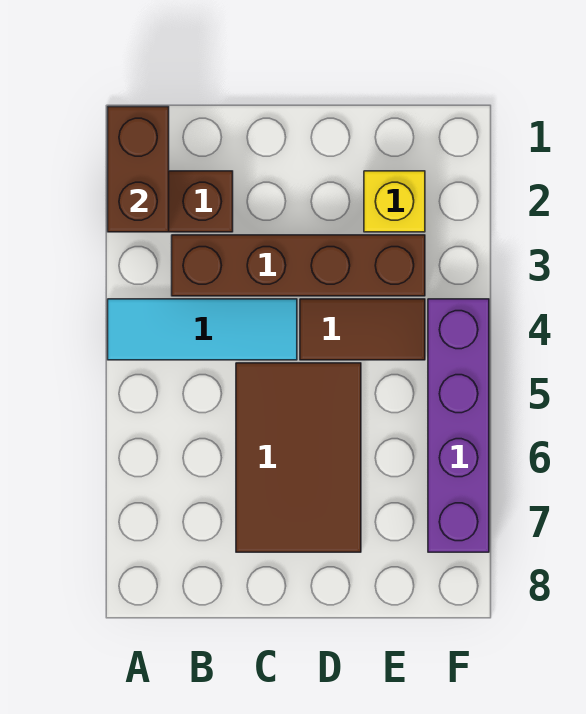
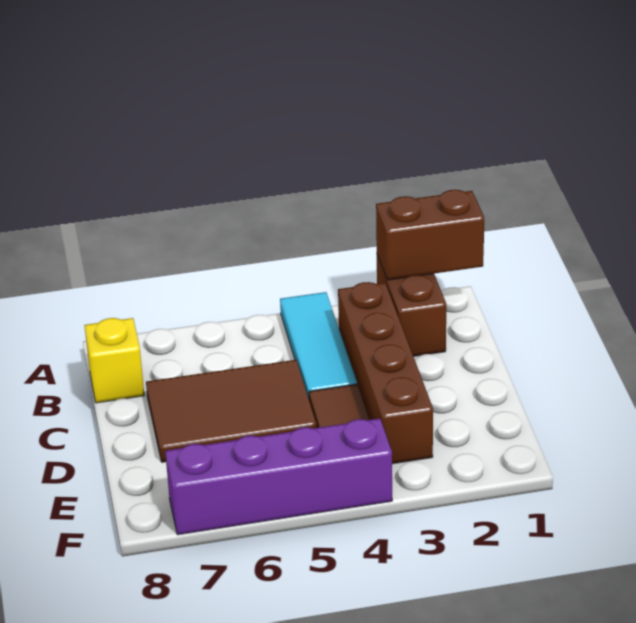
yellow 1x1 brick [364,171,425,232] -> yellow 1x1 brick moved to [84,318,144,403]

